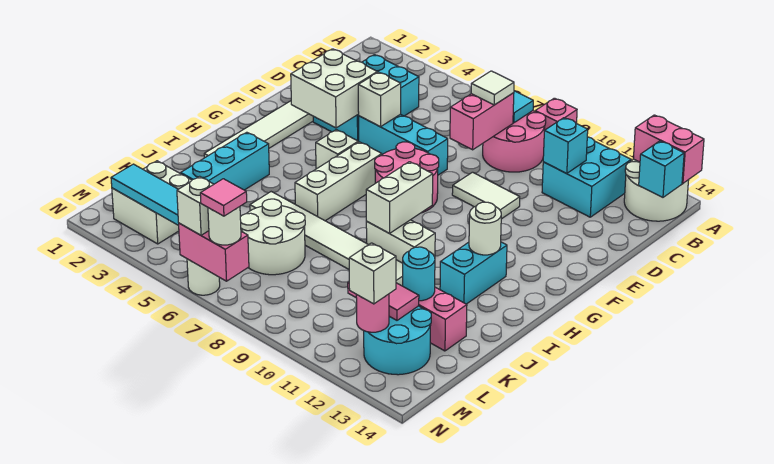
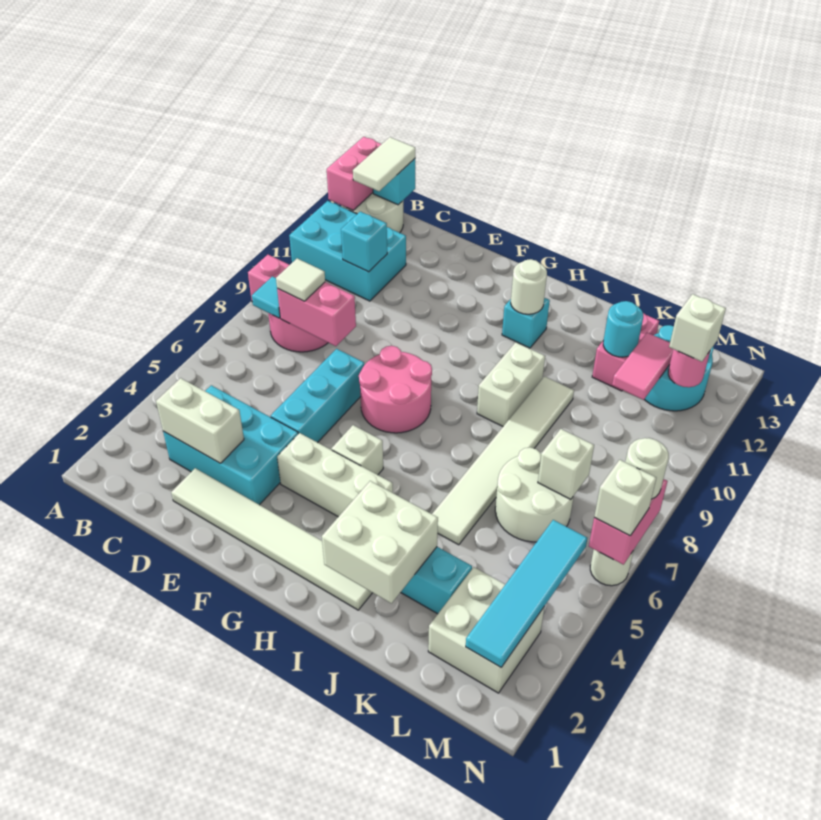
cyan 2x2 brick [542,137,631,217] -> cyan 2x3 brick [289,201,406,301]
white 2x2 brick [291,49,377,128] -> white 2x2 brick moved to [322,481,438,603]
white 1x1 brick [358,72,401,127] -> white 1x1 brick moved to [538,429,594,499]
white 1x2 tile [452,172,520,219] -> white 1x2 tile moved to [353,137,415,191]
white 1x3 brick [295,142,382,221] -> white 1x3 brick moved to [277,433,393,517]
white 1x2 brick [366,162,433,233] -> white 1x2 brick moved to [156,378,244,463]
cyan 1x2 brick [440,242,507,304] -> cyan 1x1 brick [502,298,550,348]
pink 1x1 tile [200,179,247,216] -> none

